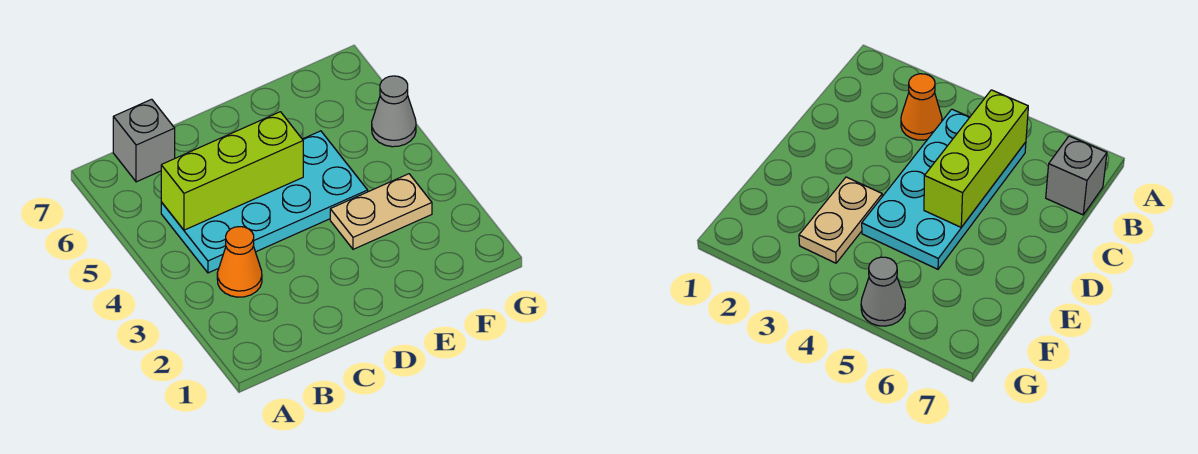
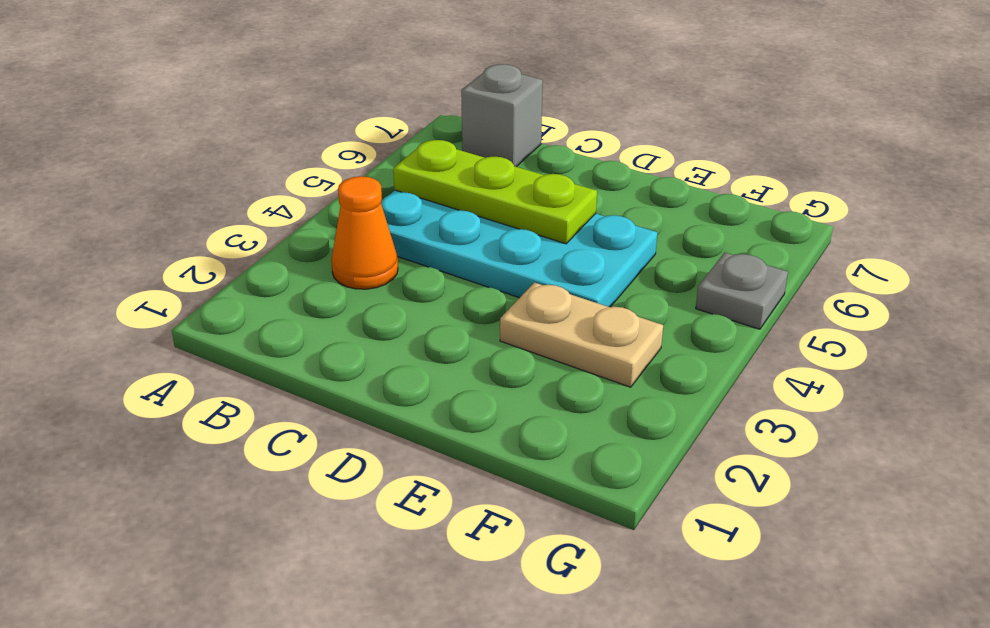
lime 1x3 brick [161,112,303,230] -> lime 1x3 plate [393,140,597,244]
grey 1x1 cone [372,76,416,147] -> grey 1x1 plate [696,253,788,329]

